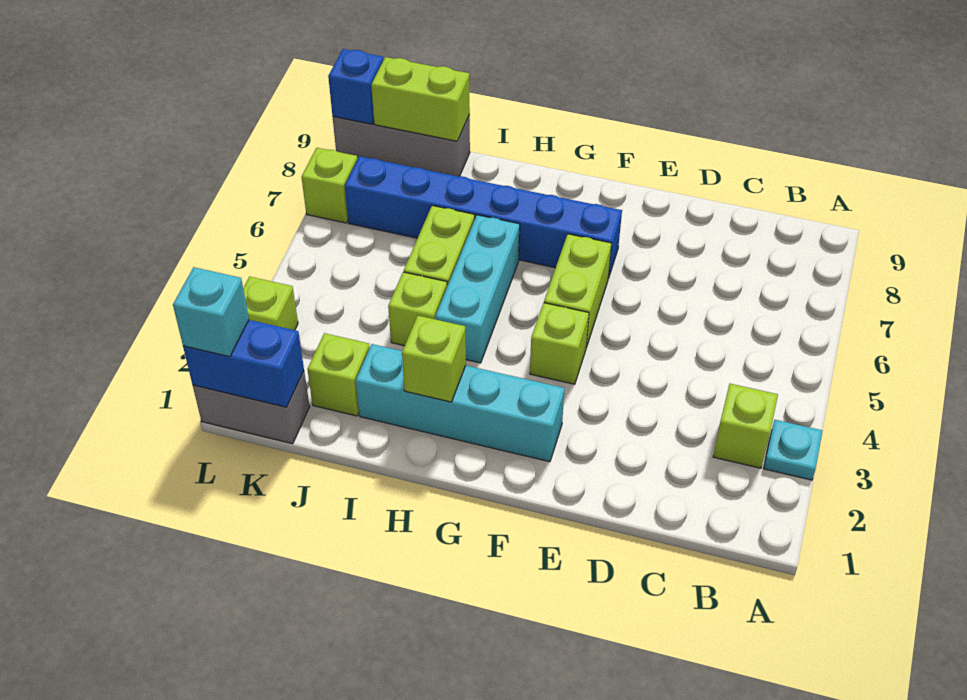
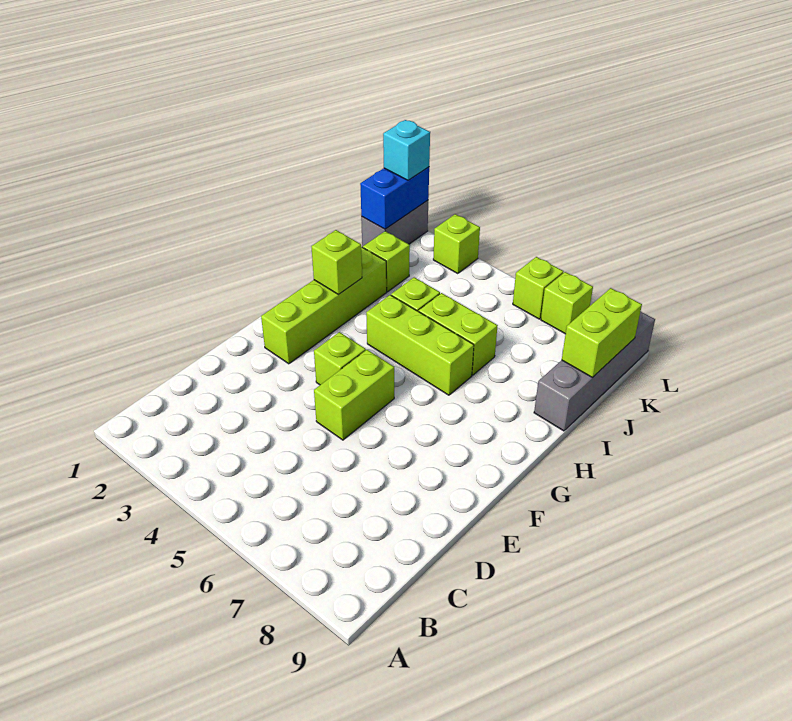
cyan 1x1 plate [764,420,823,480] -> none
lime 1x1 brick [713,384,778,468] -> lime 1x1 brick moved to [513,257,564,319]
cyan 1x4 brick [356,344,565,462] -> lime 1x4 brick [261,247,387,364]
lime 1x2 brick [544,234,611,348] -> lime 1x2 brick turned to [314,350,394,440]
blue 1x6 brick [345,156,622,279] -> none
cyan 1x3 brick [435,215,520,363] -> lime 1x3 brick [366,295,474,395]
grey 1x3 brick [333,114,470,177] -> grey 1x4 brick [534,311,655,431]
blue 1x1 brick [328,49,383,124] -> none

